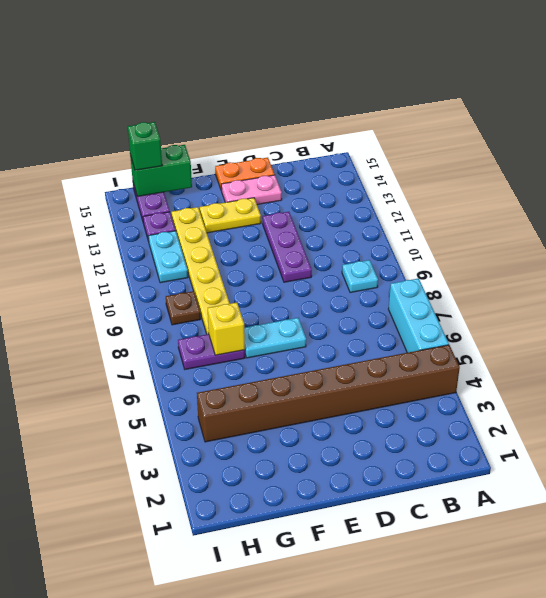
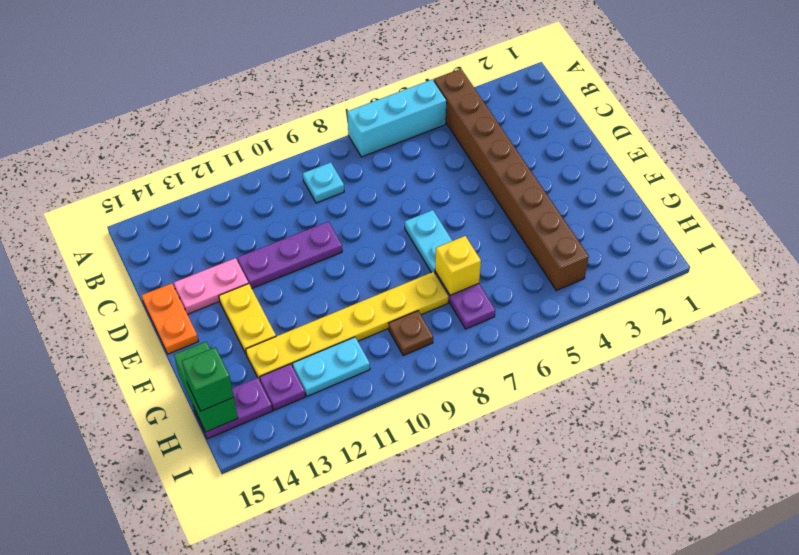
pink 1x2 plate [221,175,282,204] -> pink 1x2 plate turned to [174,258,249,314]

